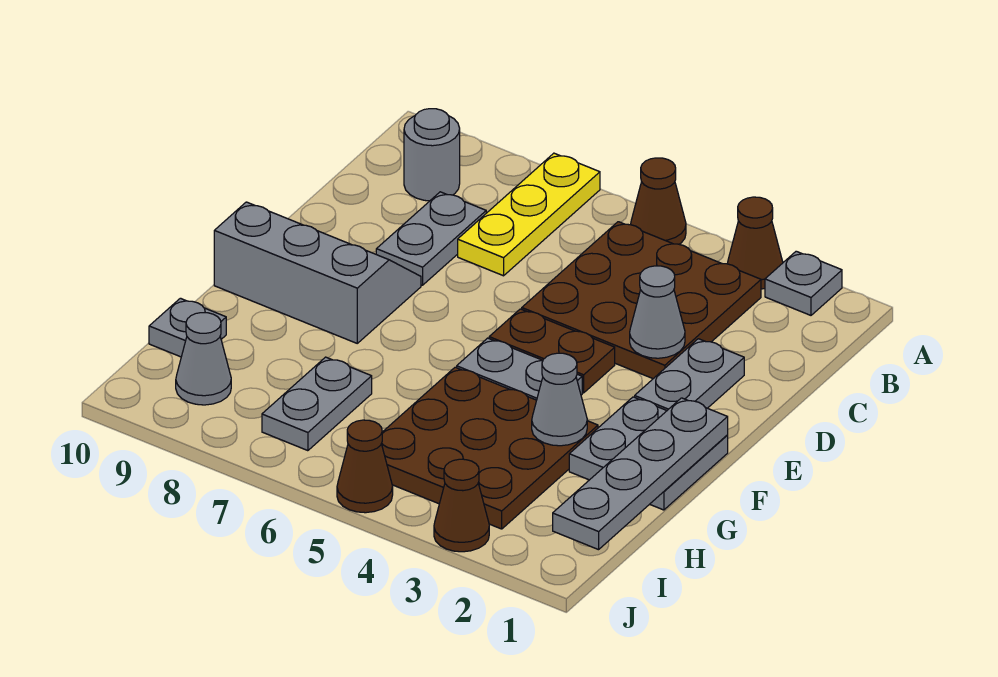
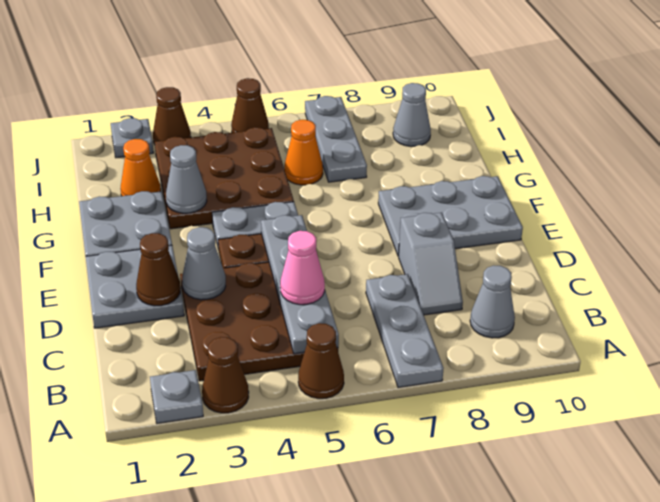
yellow 1x3 plate [458,153,600,276] -> grey 1x3 plate [366,274,444,388]
grey 1x1 round brick [404,109,460,201] -> grey 1x1 cone [470,265,515,338]
none -> pink 1x1 cone [280,231,325,305]
grey 1x2 plate [376,192,486,285] -> grey 1x2 slope [399,213,463,315]
grey 1x2 plate [635,339,744,410] -> grey 2x2 plate [86,245,184,328]
none -> brown 1x1 cone [136,233,181,306]
grey 2x3 slope [214,202,421,343] -> grey 2x3 plate [378,176,523,256]
grey 1x4 plate [553,398,728,550] -> grey 1x4 plate moved to [261,215,339,354]
none -> orange 1x1 cone [120,139,161,196]
none -> orange 1x1 cone [284,120,323,185]
grey 1x2 plate [262,357,372,451] -> grey 1x3 plate [305,96,367,182]
grey 1x1 plate [149,298,226,357] -> grey 1x1 plate moved to [111,118,154,158]

